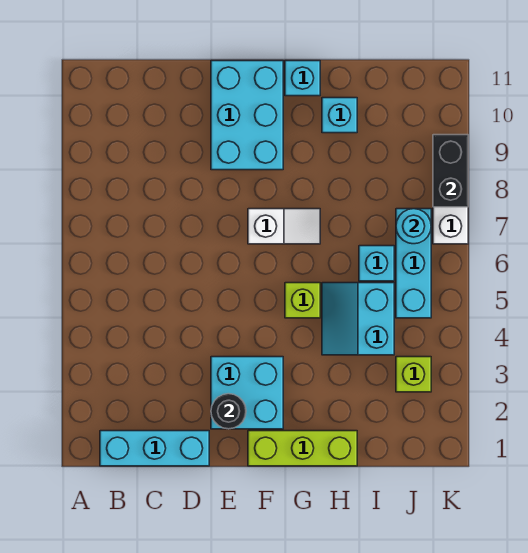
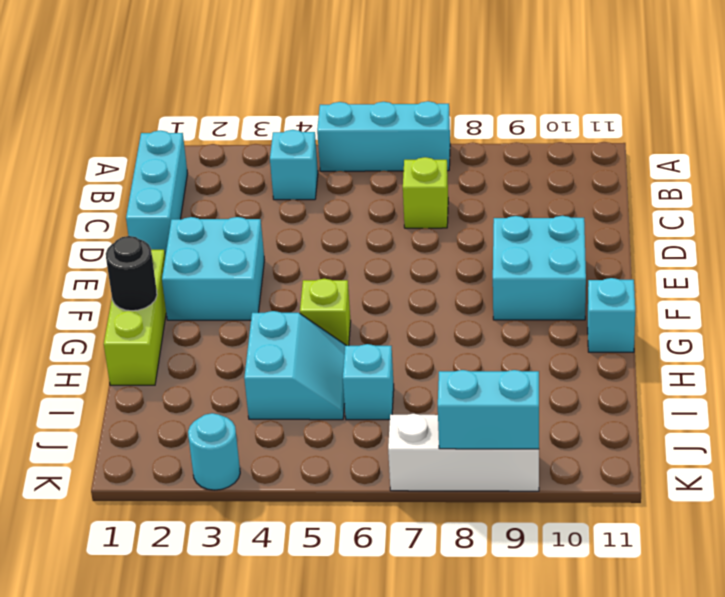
black 1x1 round brick [211,394,246,429] -> black 1x1 round brick moved to [106,236,157,311]
cyan 2x3 brick [211,61,283,170] -> cyan 2x2 brick [493,216,586,320]
white 1x2 slope [248,209,320,244] -> none
cyan 2x2 slope [322,283,394,355] -> cyan 2x2 slope turned to [244,311,346,420]
cyan 1x1 brick [322,98,357,133] -> cyan 1x1 brick moved to [270,130,318,200]
lime 1x1 brick [396,357,431,392] -> lime 1x1 brick moved to [403,157,448,228]
cyan 1x3 brick [396,209,431,318] -> cyan 1x3 brick moved to [317,101,450,171]
cyan 1x1 round brick [396,209,431,244] -> cyan 1x1 round brick moved to [188,413,240,490]
black 1x2 brick [433,135,468,207] -> cyan 1x2 brick [438,370,539,449]

